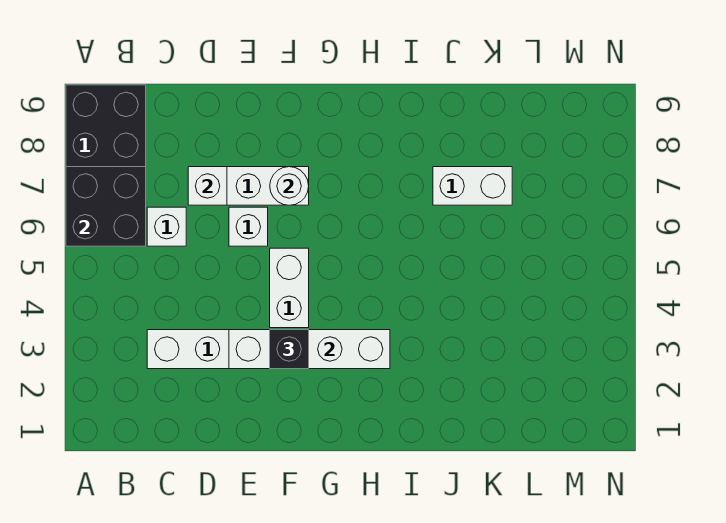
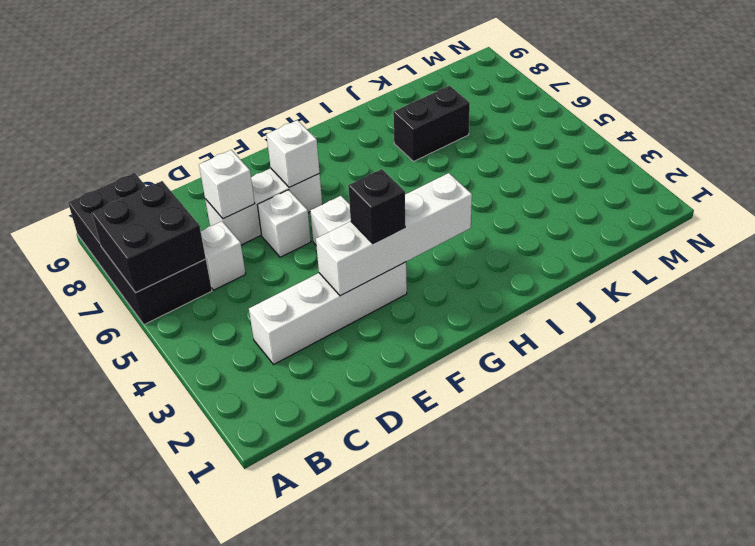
white 1x1 round brick [270,167,309,205] -> white 1x1 brick [266,120,320,188]
white 1x2 brick [433,167,512,205] -> black 1x2 brick [393,86,470,162]

